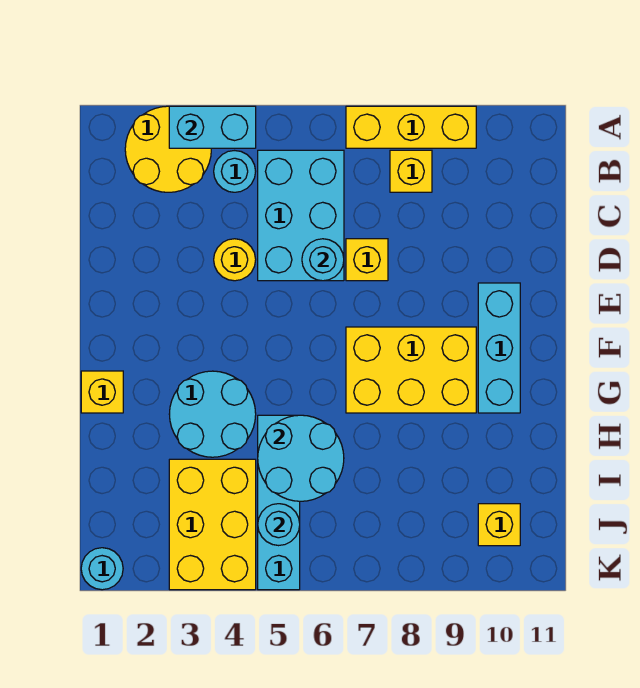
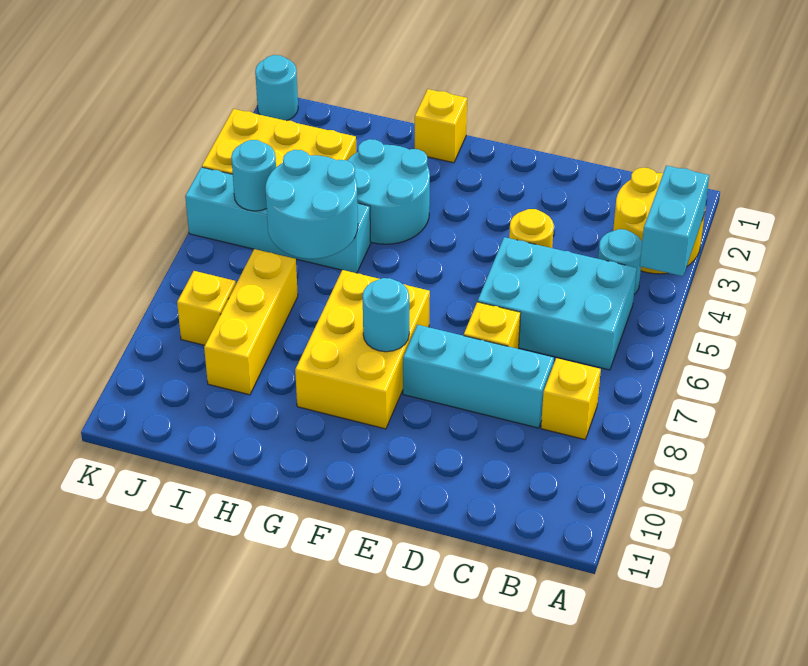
yellow 1x3 brick [346,106,476,148] -> yellow 1x3 brick moved to [204,249,298,395]
cyan 1x1 round brick [302,239,344,281] -> cyan 1x1 round brick moved to [363,278,409,352]
cyan 1x3 brick [478,283,520,413] -> cyan 1x3 brick moved to [403,325,554,428]
yellow 1x1 brick [478,504,520,546] -> yellow 1x1 brick moved to [177,271,236,345]

